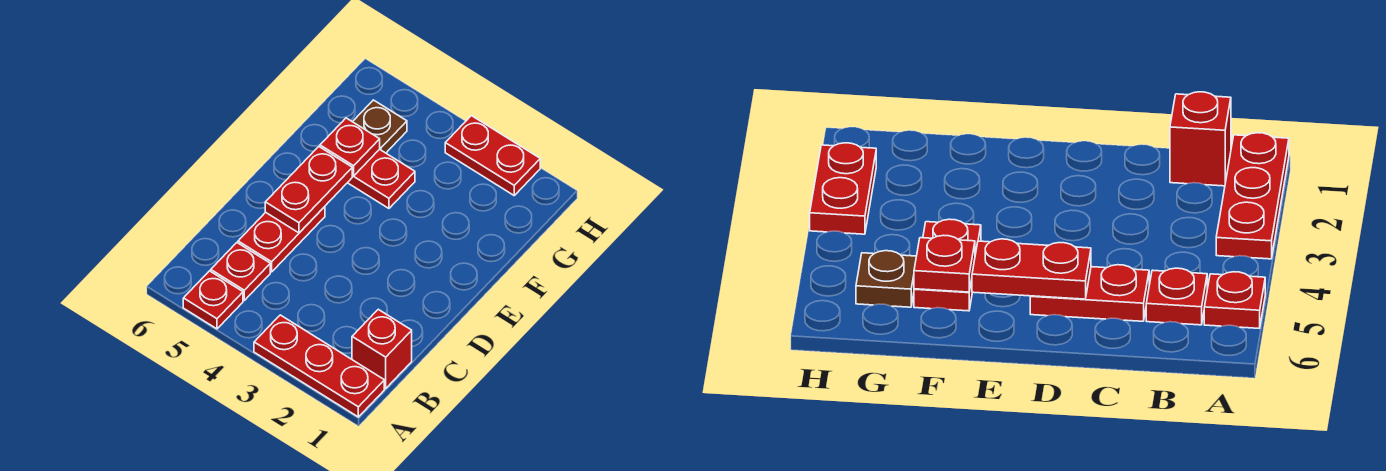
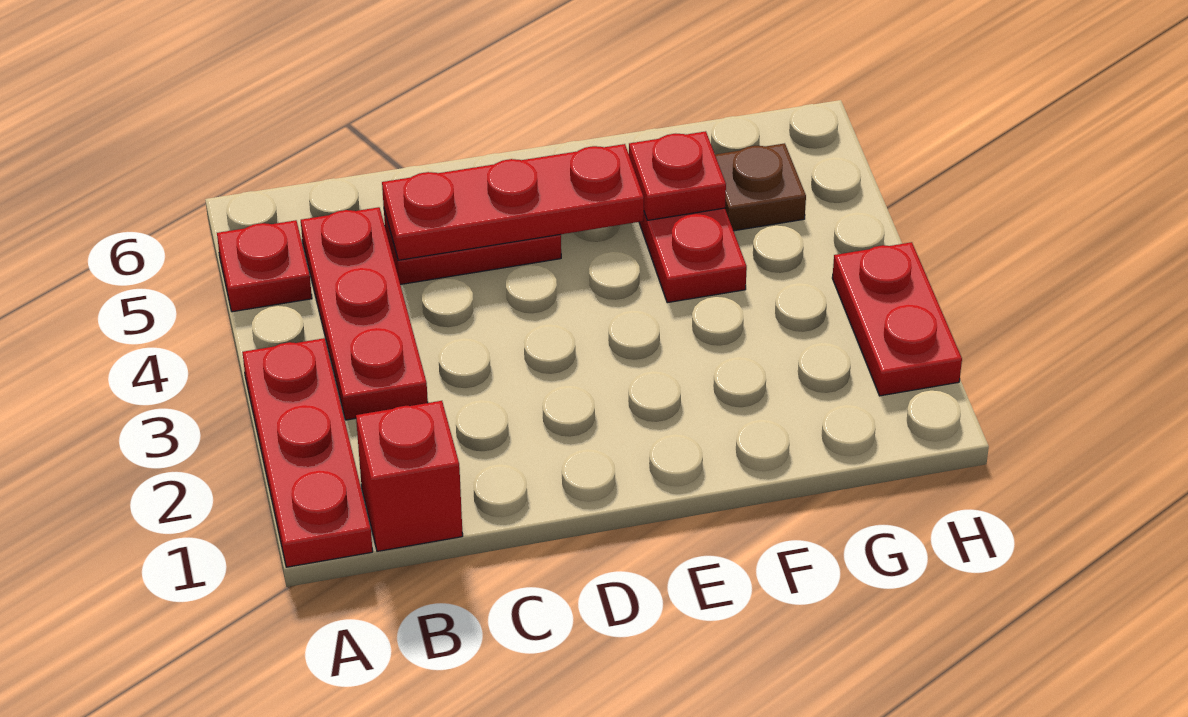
red 1x1 plate [211,243,270,300] -> red 1x3 plate [301,207,428,420]
red 1x2 plate [265,147,352,233] -> red 1x3 plate [382,144,644,260]

